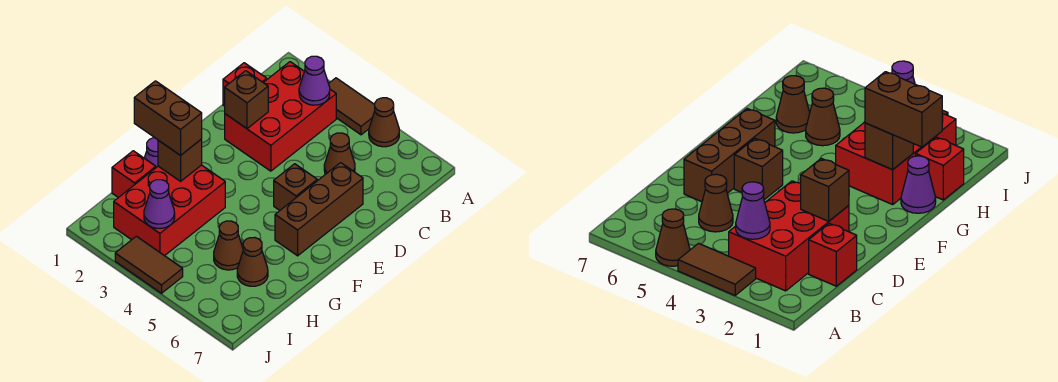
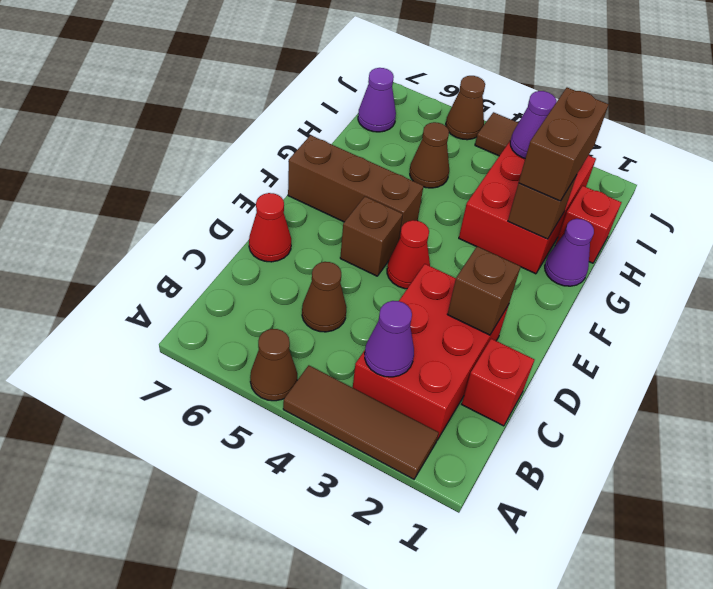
brown 1x2 tile [329,78,375,135] -> brown 1x3 tile [283,365,439,479]
brown 1x3 brick [275,163,363,256] -> brown 1x3 brick turned to [288,135,424,239]
none -> red 1x1 cone [249,193,291,262]
none -> red 1x1 cone [387,220,430,289]
brown 1x2 brick [134,81,202,155] -> brown 1x2 brick turned to [519,88,609,201]
brown 1x1 cone [237,237,268,286] -> brown 1x1 cone moved to [446,76,485,140]
none -> purple 1x1 cone [358,68,396,132]

